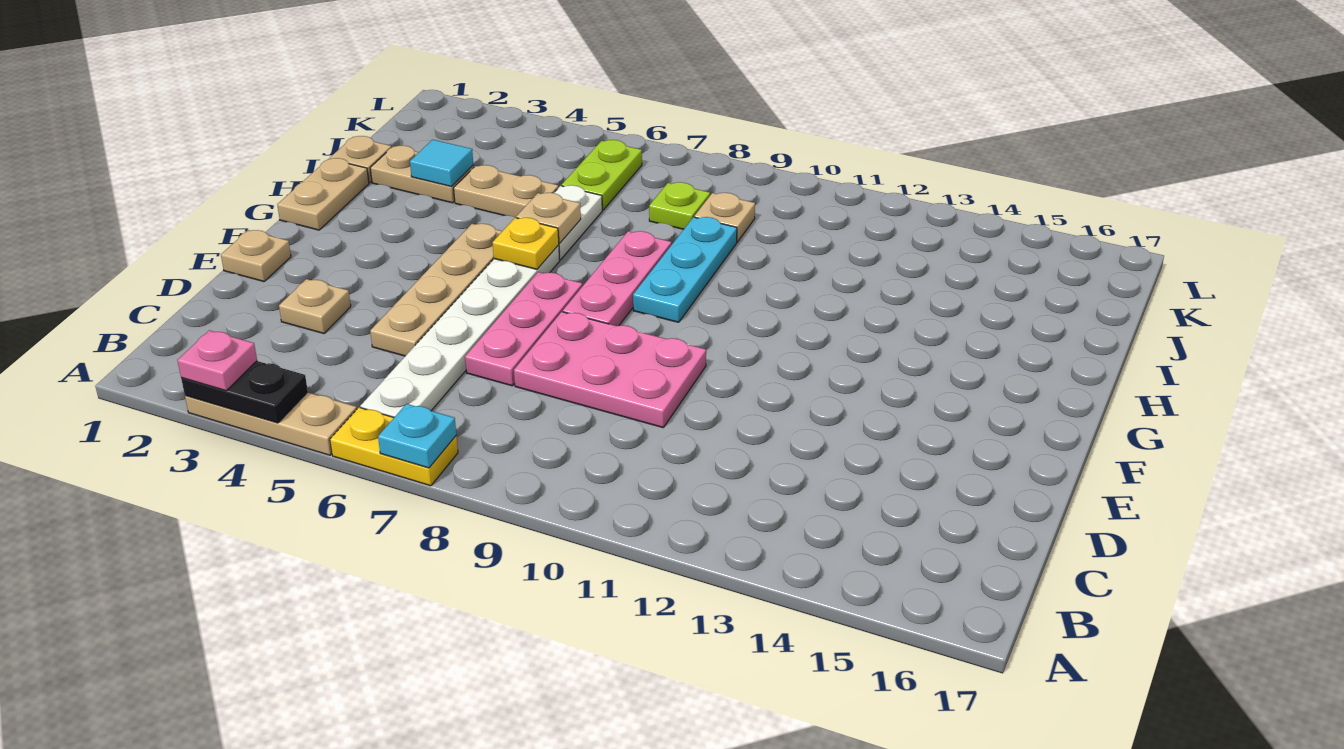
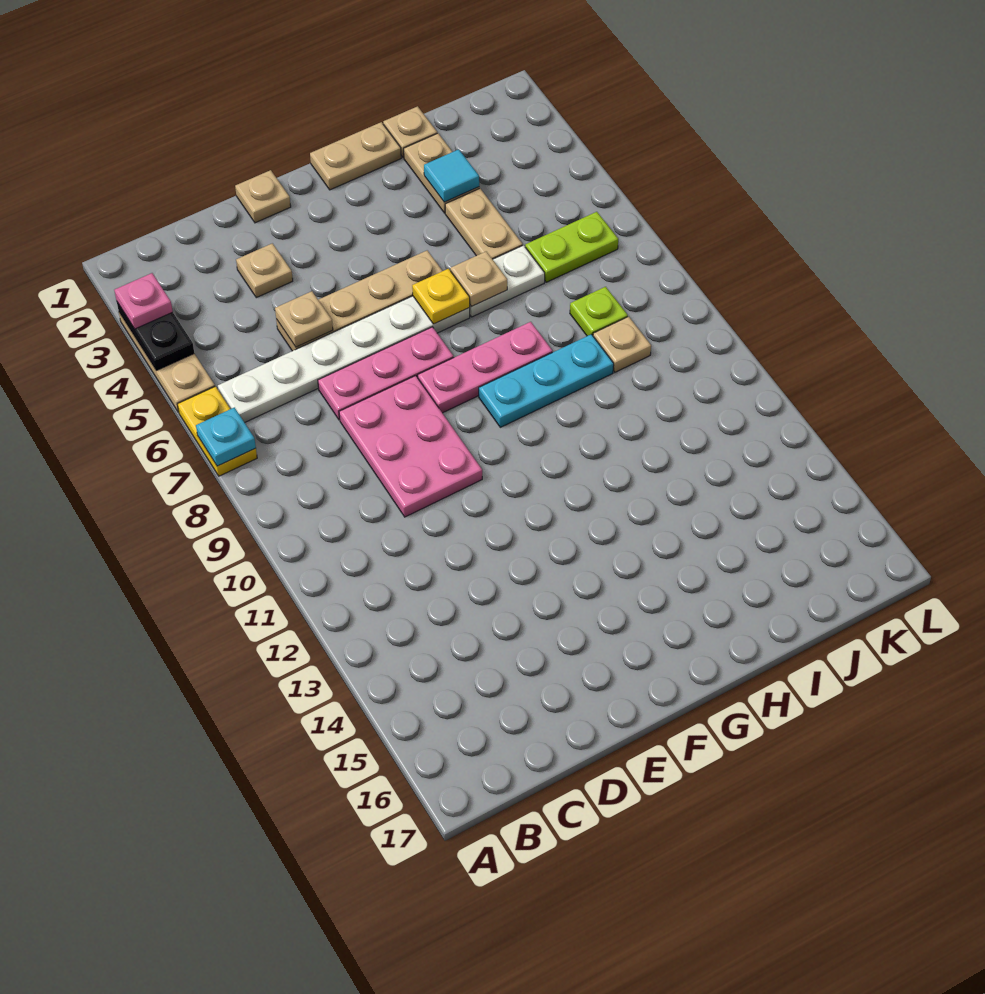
none -> tan 1x1 plate [275,291,333,347]

